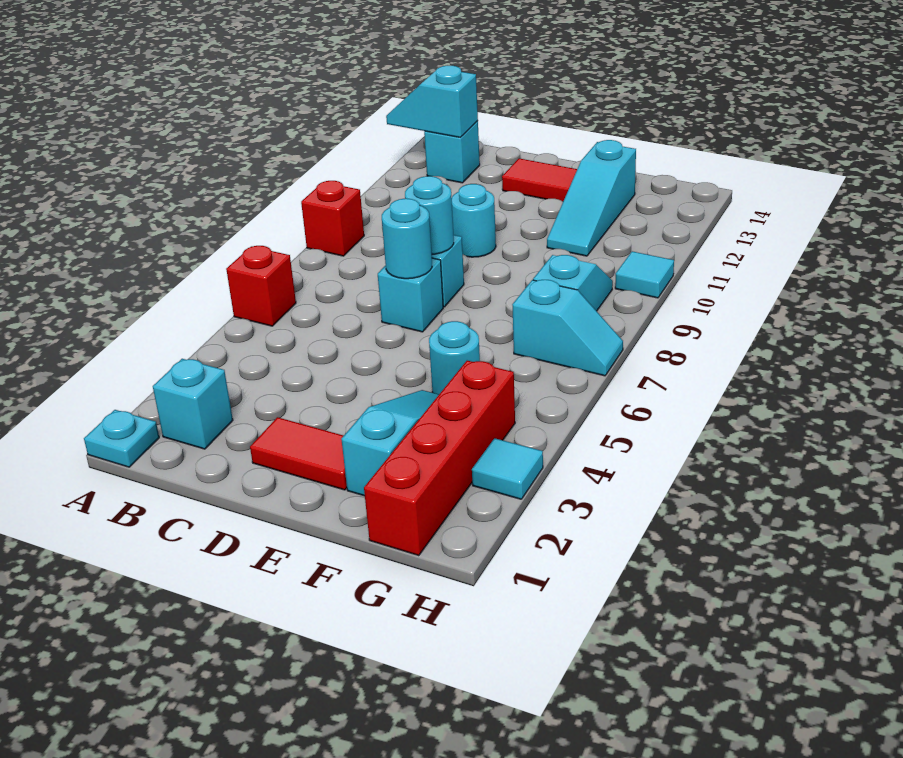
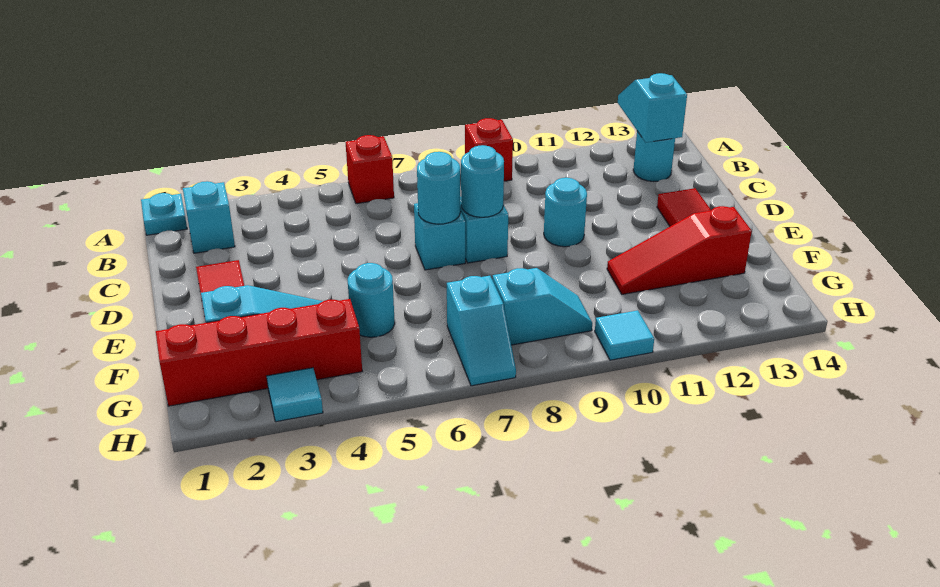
cyan 1x1 brick [424,121,480,183] -> cyan 1x1 round brick [633,131,675,181]
cyan 1x3 slope [547,140,636,256] -> red 1x3 slope [607,206,752,294]

